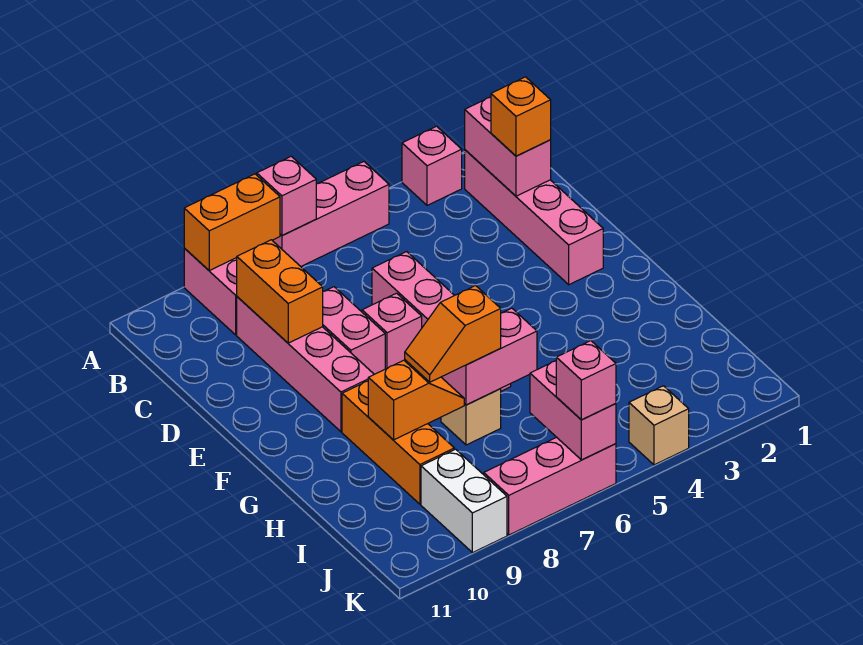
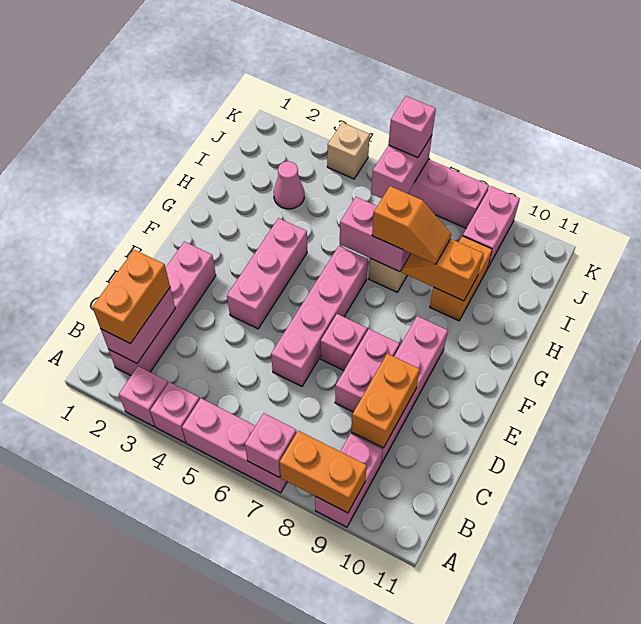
none -> pink 1x1 brick [150,382,200,443]
orange 1x1 brick [491,77,551,156] -> orange 1x2 brick [92,250,170,343]
none -> pink 1x3 brick [227,218,307,329]
orange 1x3 brick [342,381,454,504] -> orange 1x2 brick [430,236,492,321]
none -> pink 1x1 cone [274,161,304,209]
white 1x2 brick [421,449,507,553] -> pink 1x2 brick [463,186,520,269]

